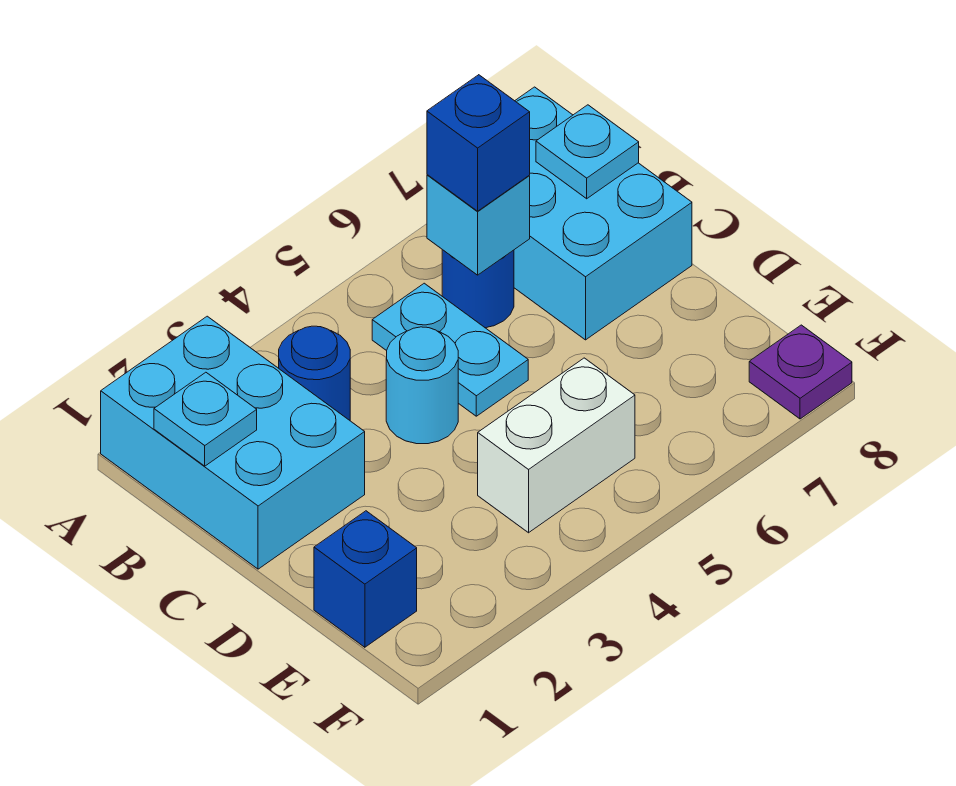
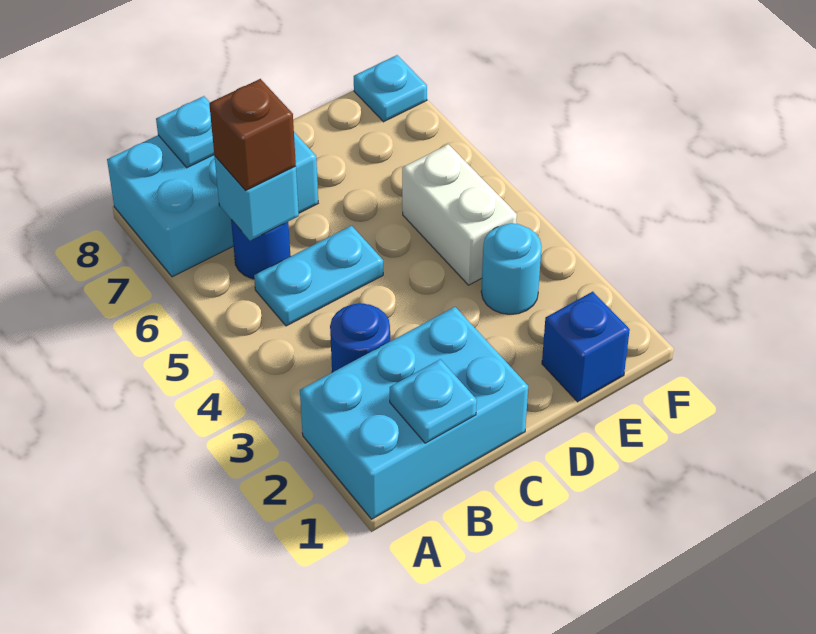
blue 1x1 brick [427,75,530,211] -> brown 1x1 brick [209,79,296,191]
cyan 1x1 round brick [386,327,458,444] -> cyan 1x1 round brick moved to [481,223,542,314]
purple 1x1 plate [749,325,852,419] -> cyan 1x1 plate [354,55,427,122]

